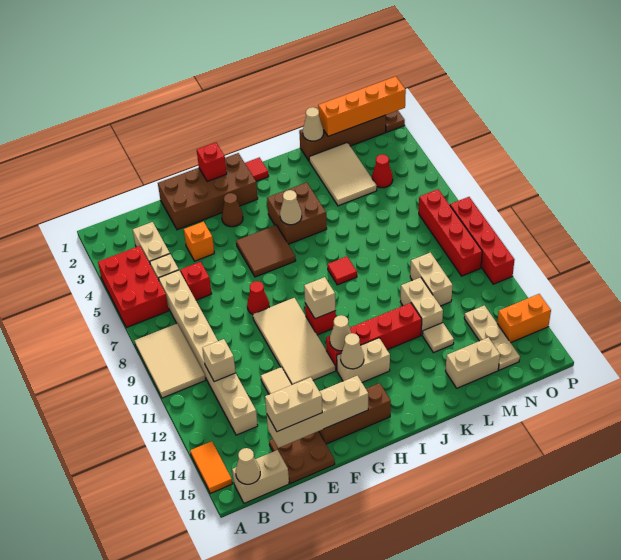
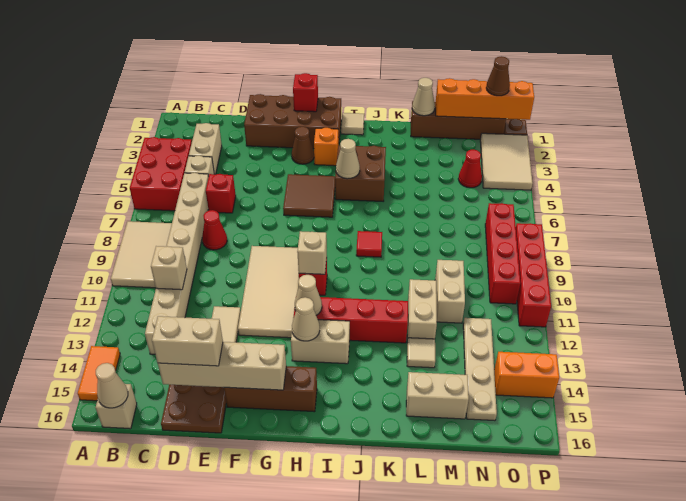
tan 1x2 brick [232,450,289,503] -> tan 1x1 brick [95,384,137,429]
orange 1x1 brick [184,222,214,261] -> orange 1x1 brick moved to [314,128,339,166]
red 1x1 cone [247,281,269,314] -> red 1x1 cone moved to [202,210,227,250]
red 1x1 tile [245,157,269,181] -> tan 1x1 tile [341,113,364,135]
tan 2x3 tile [309,142,377,206] -> tan 2x3 tile moved to [480,133,533,190]
tan 1x3 plate [464,305,520,370] -> tan 1x4 plate [463,318,497,421]
none -> brown 1x1 cone [486,56,510,96]

